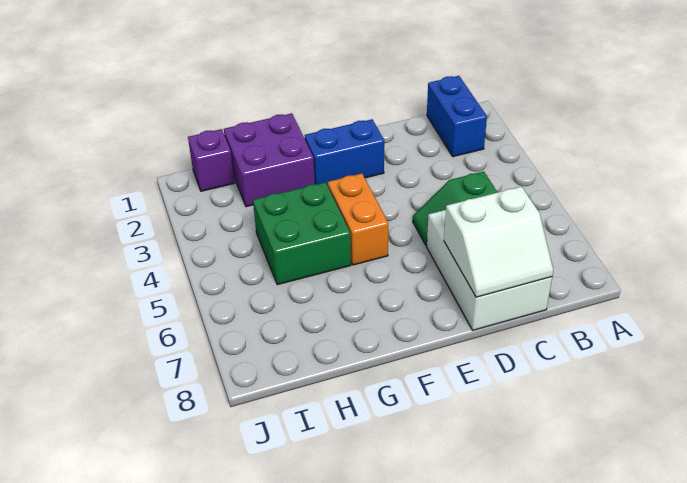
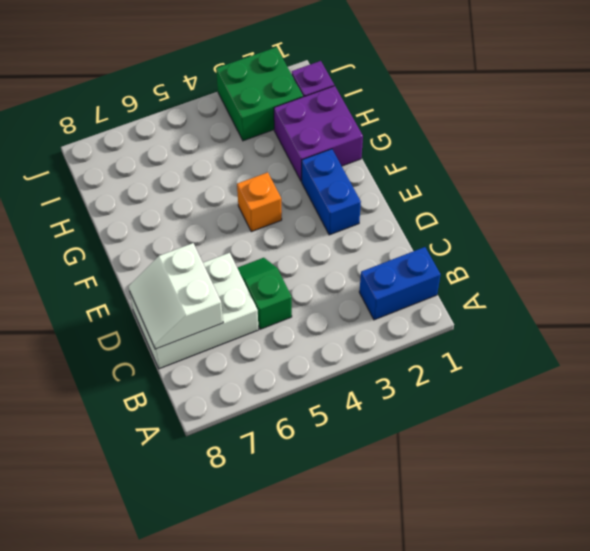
orange 1x2 brick [328,174,388,265] -> orange 1x1 brick [237,172,282,232]
green 2x2 brick [253,182,351,285] -> green 2x2 brick moved to [216,47,303,141]

